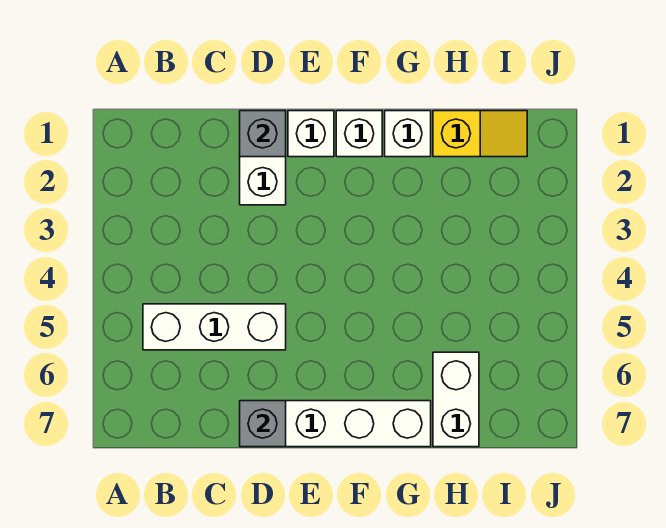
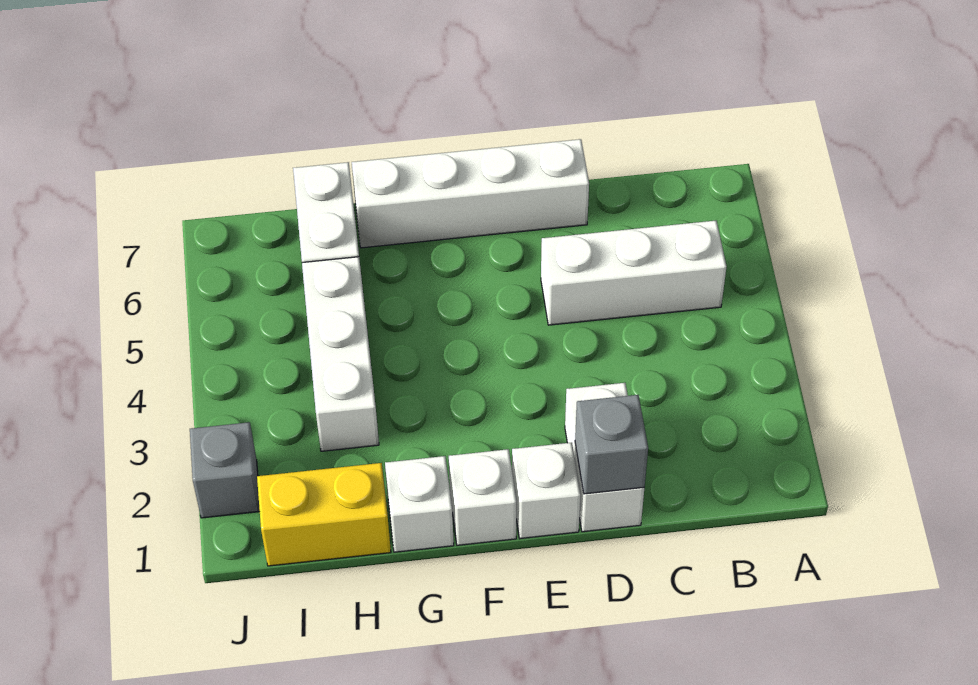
grey 1x1 brick [240,401,286,447] -> grey 1x1 brick moved to [190,422,260,518]
yellow 1x2 slope [433,111,527,157] -> yellow 1x2 brick [257,463,391,566]
none -> white 1x3 brick [302,257,379,451]

